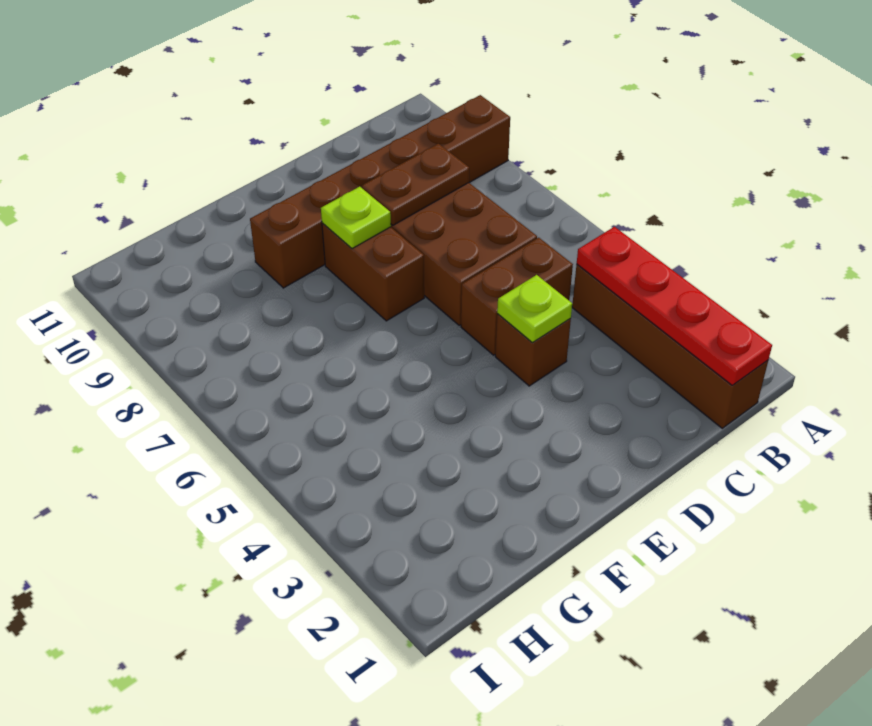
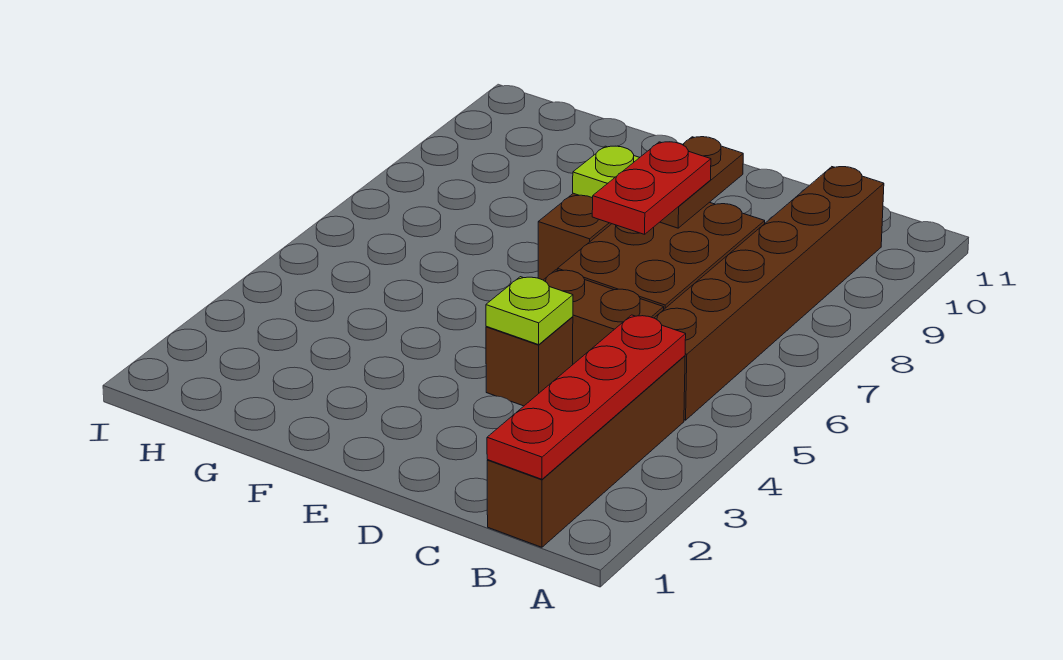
brown 1x6 brick [250,95,510,288] -> brown 1x6 brick turned to [655,167,884,420]
brown 1x2 plate [362,144,469,225] -> brown 1x2 plate turned to [660,137,743,228]
none -> red 1x2 plate [592,142,711,234]

